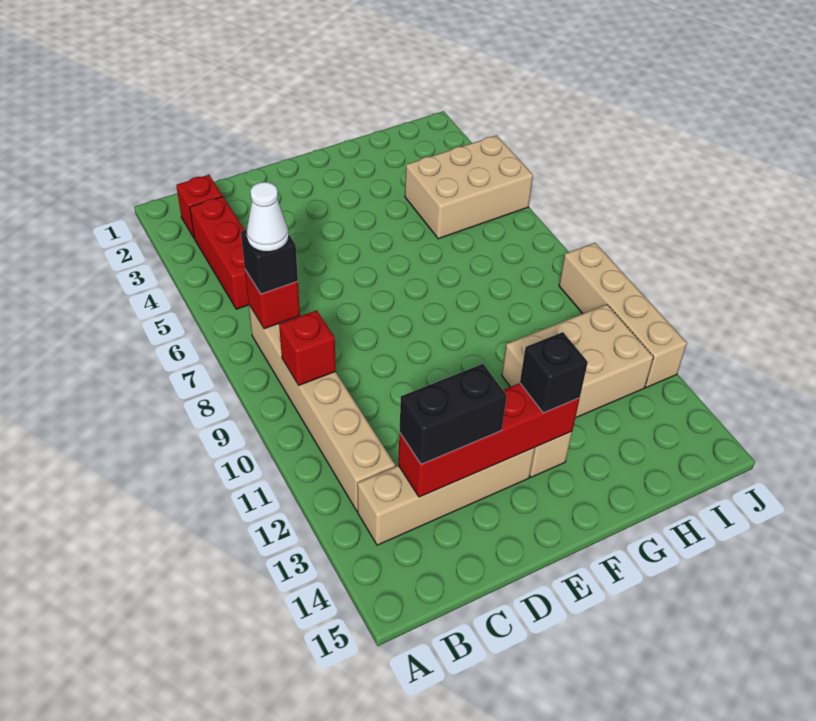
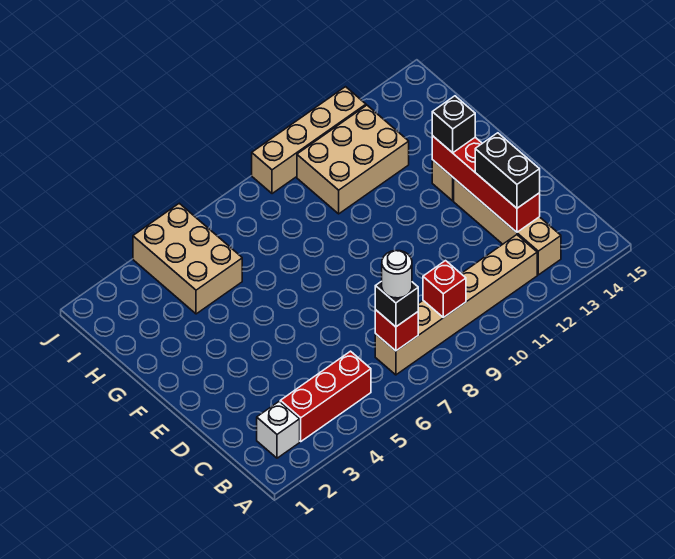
red 1x1 brick [176,175,222,237] -> white 1x1 brick [257,401,300,458]
white 1x1 cone [247,182,289,252] -> white 1x1 round brick [382,251,412,298]
tan 2x3 brick [502,304,653,418] -> tan 2x3 brick turned to [297,105,409,214]

